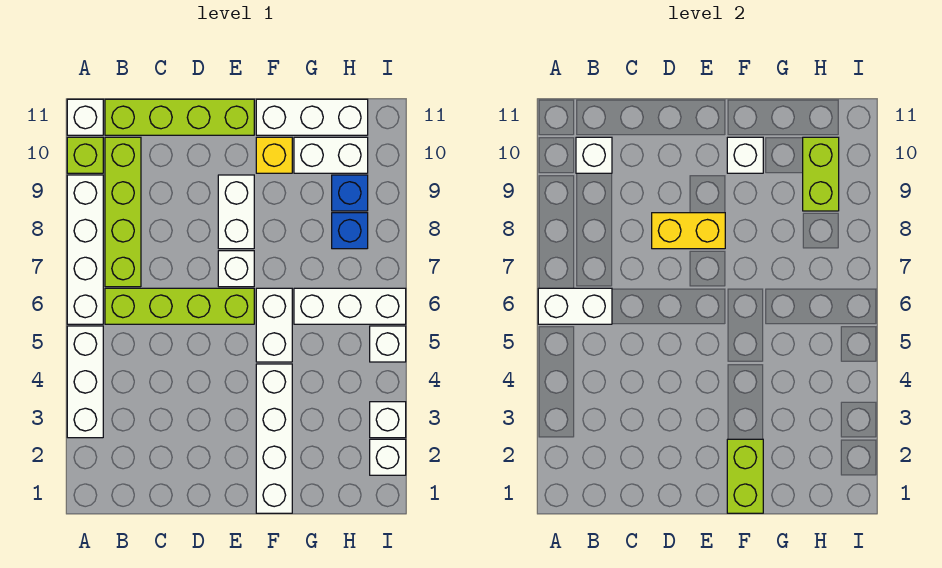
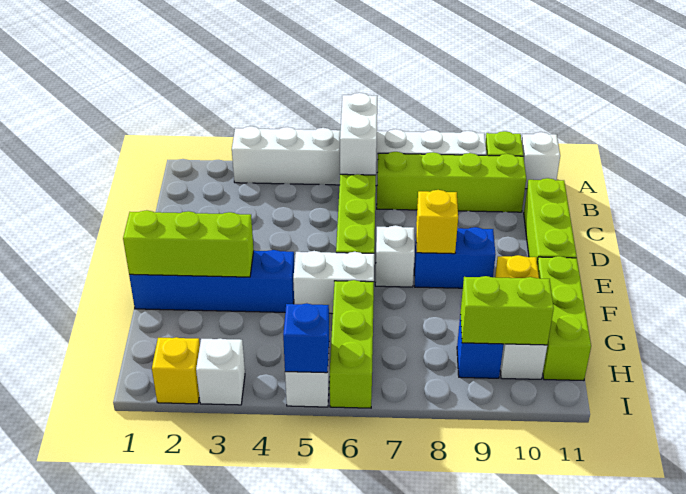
white 1x1 brick [576,137,612,173] -> none
lime 1x4 brick [105,99,254,135] -> lime 1x3 brick [524,178,577,261]
yellow 1x2 brick [652,213,725,249] -> yellow 1x1 brick [416,190,458,254]
white 1x2 brick [218,175,254,249] -> blue 1x2 brick [414,227,496,288]
white 1x4 brick [256,364,292,513] -> blue 1x4 brick [129,250,294,312]
lime 1x2 brick [727,439,763,513] -> lime 1x3 brick [123,210,254,277]
white 1x1 brick [727,137,763,173] -> none
white 1x3 brick [256,99,368,135] -> lime 1x3 brick [537,256,591,381]
white 1x3 brick [294,288,406,324] -> lime 1x3 brick [330,280,374,408]
blue 1x1 brick [332,213,368,249] -> blue 1x1 brick moved to [283,303,329,373]
white 1x1 brick [370,439,406,475] -> yellow 1x1 brick [152,337,200,404]

